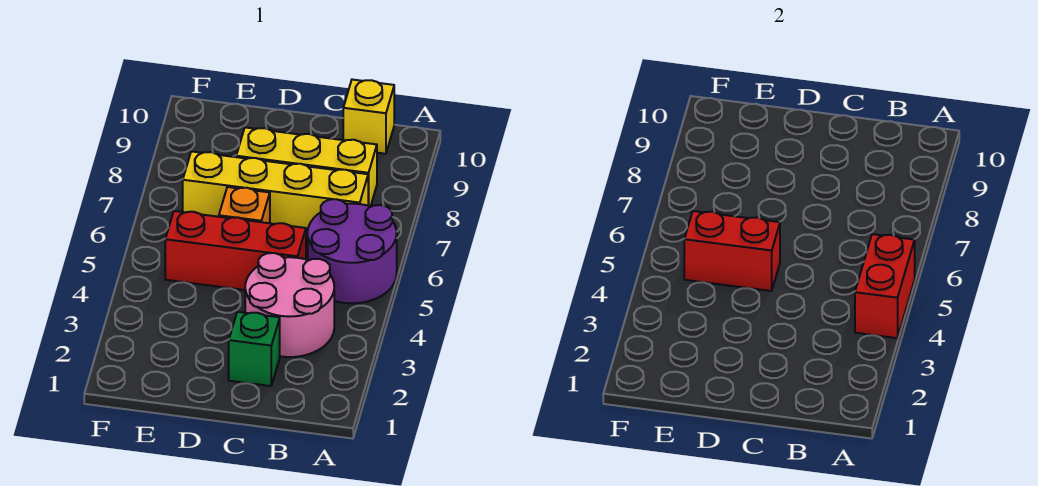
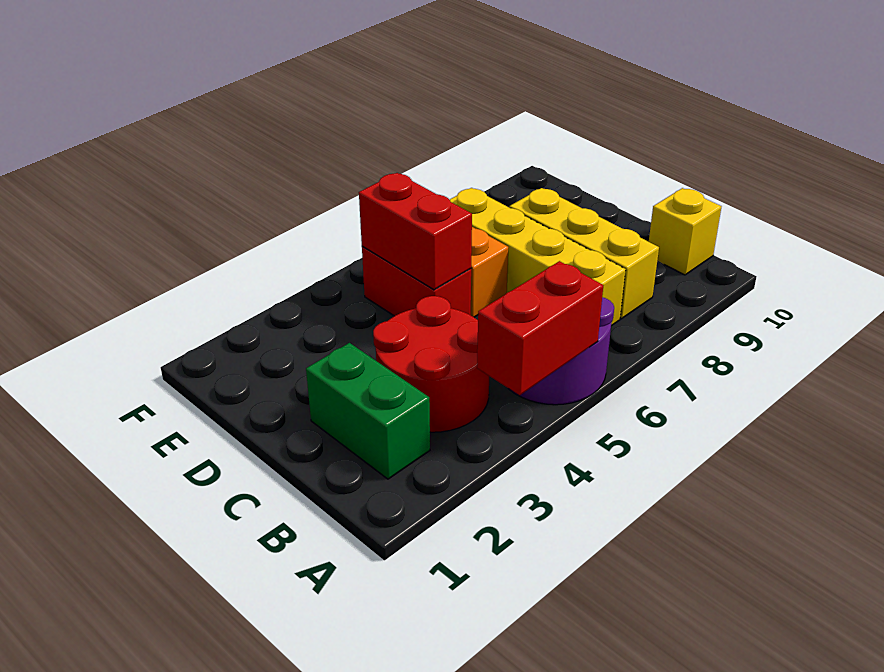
pink 2x2 round brick [245,253,334,357] -> red 2x2 round brick [373,296,489,432]
green 1x1 brick [229,312,280,386] -> green 1x2 brick [306,343,430,479]
red 1x3 brick [165,211,306,290] -> red 1x2 brick [362,246,471,316]

